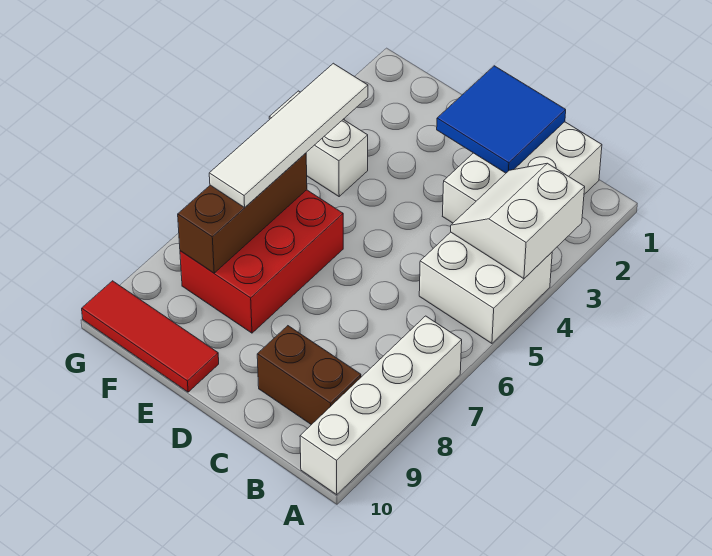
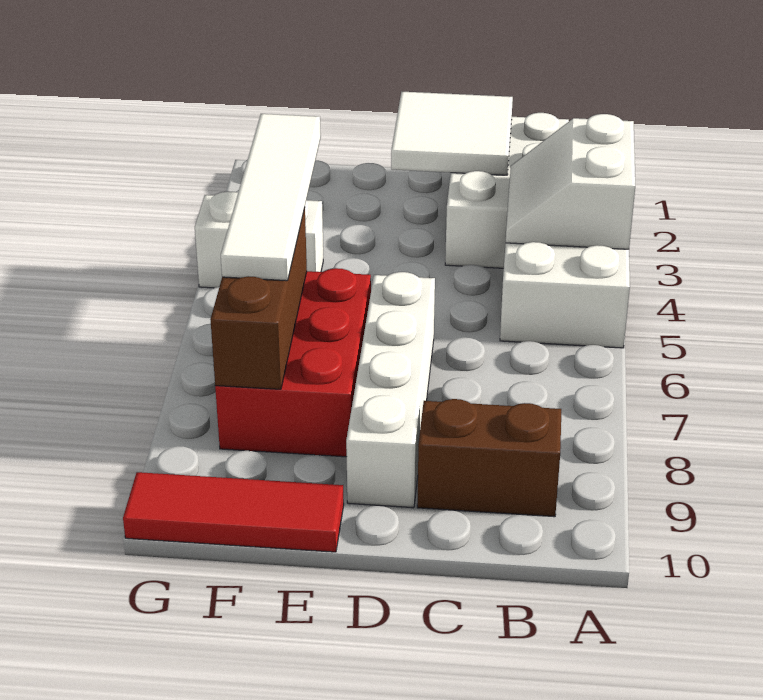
white 1x4 brick [300,316,462,495] -> white 1x4 brick moved to [346,272,435,508]
blue 2x2 tile [437,66,566,173] -> white 2x2 tile [391,92,513,175]

